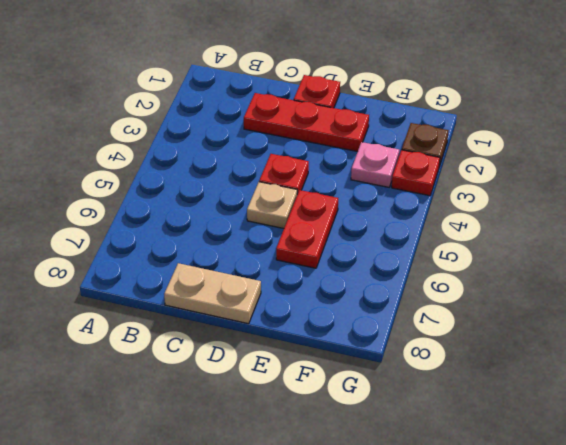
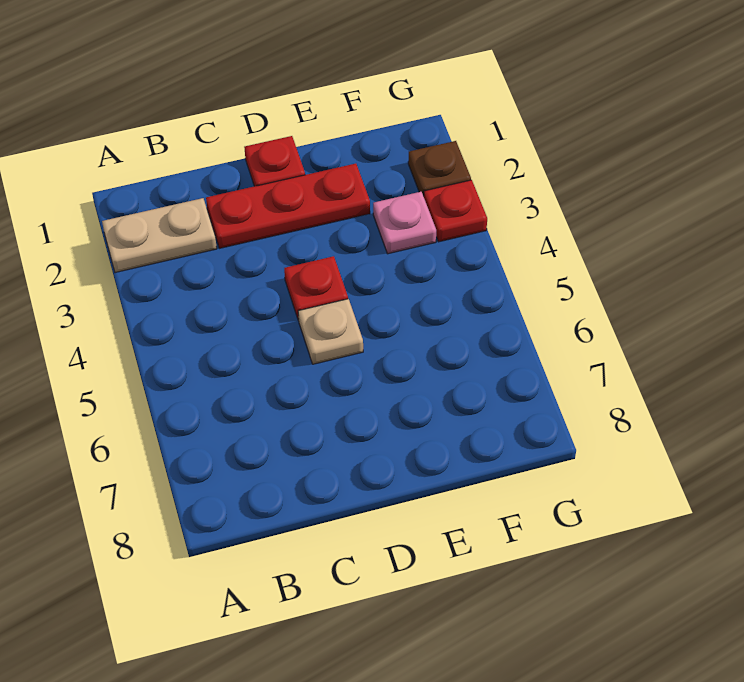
tan 1x2 plate [164,263,261,324] -> tan 1x2 plate moved to [102,198,217,273]
red 1x2 plate [276,190,338,268] -> none

